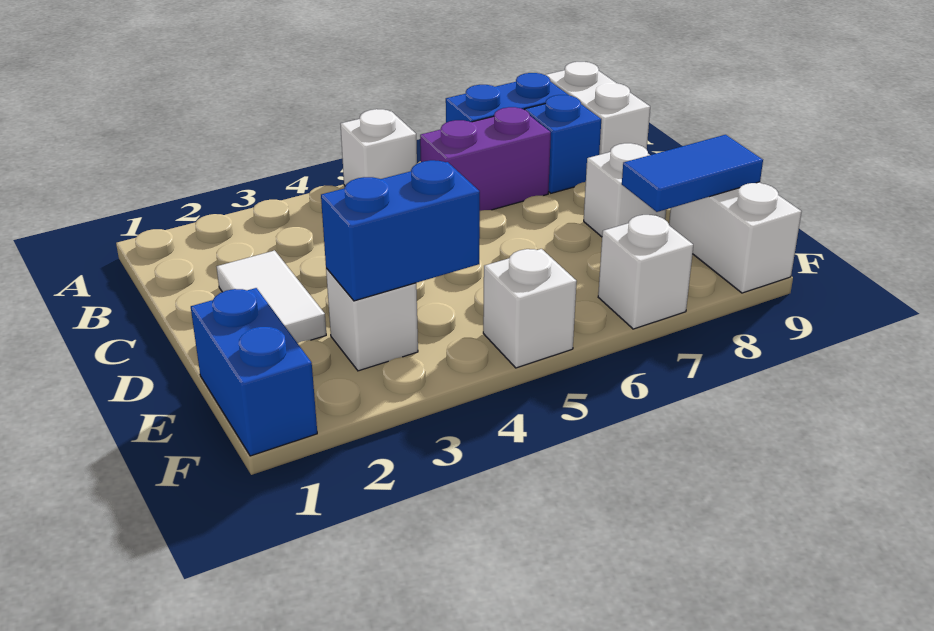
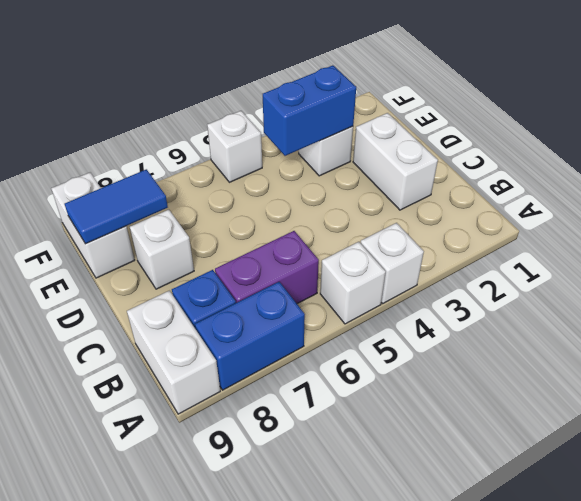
white 1x2 tile [217,250,326,343] -> white 1x2 brick [353,113,438,210]
blue 1x2 brick [191,288,317,456] -> none
white 1x1 brick [598,215,693,329] -> white 1x1 brick moved to [361,223,424,303]

